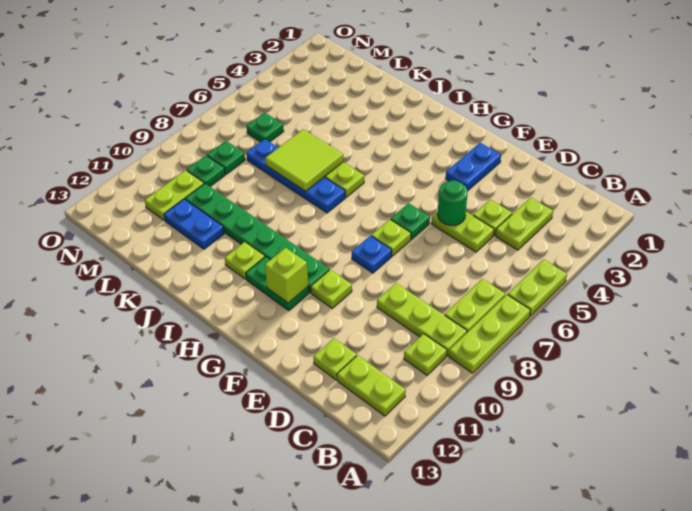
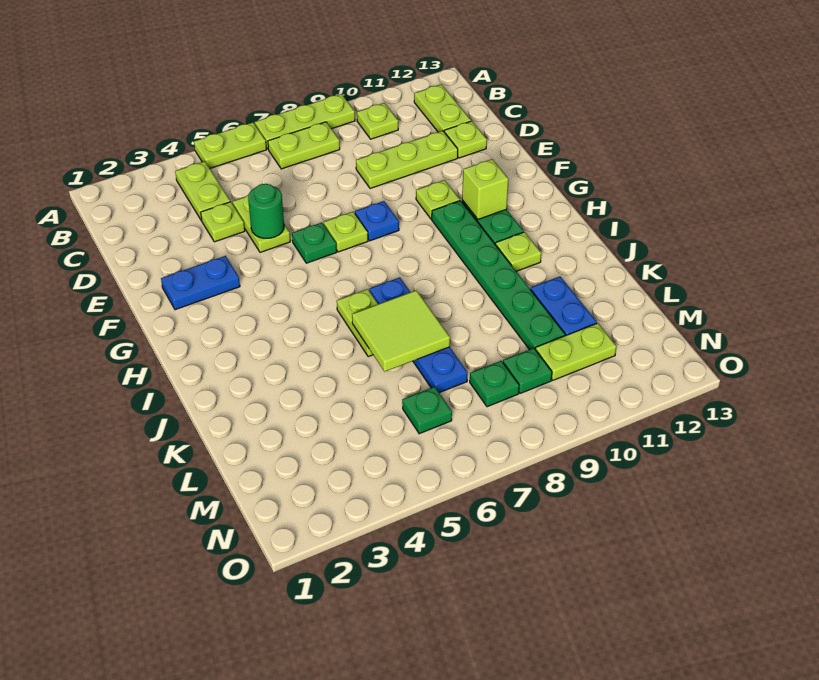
lime 1x3 plate [377,283,467,356] -> lime 1x3 plate turned to [356,131,458,189]
lime 1x2 plate [496,198,553,250] -> lime 1x2 plate turned to [175,161,230,221]

